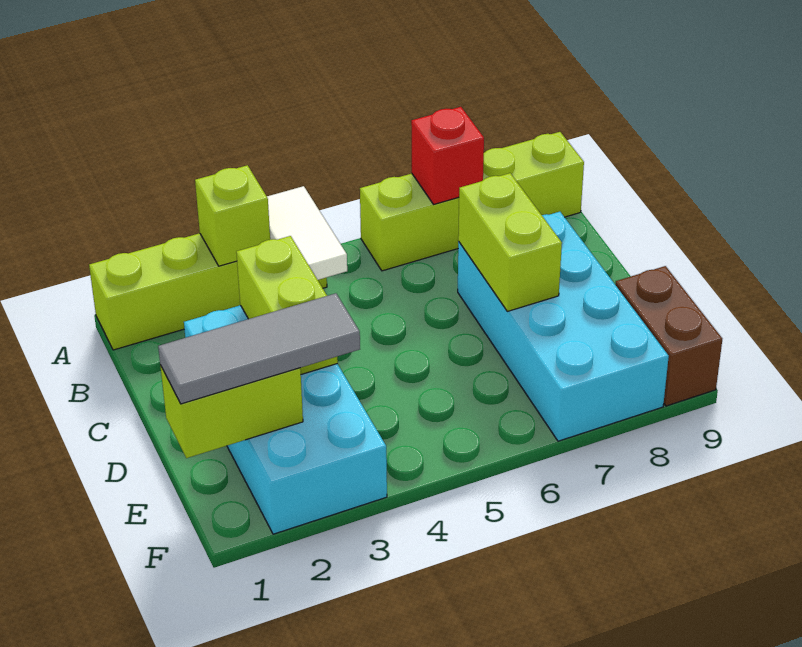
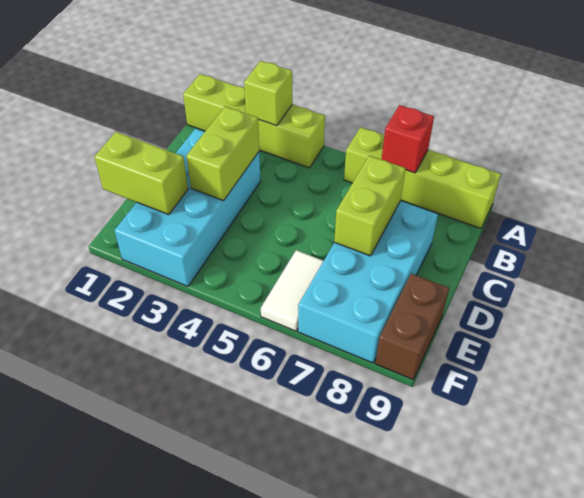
white 1x2 tile [267,186,347,280] -> white 1x2 tile moved to [261,250,323,331]
grey 1x3 tile [158,293,360,404] -> none

